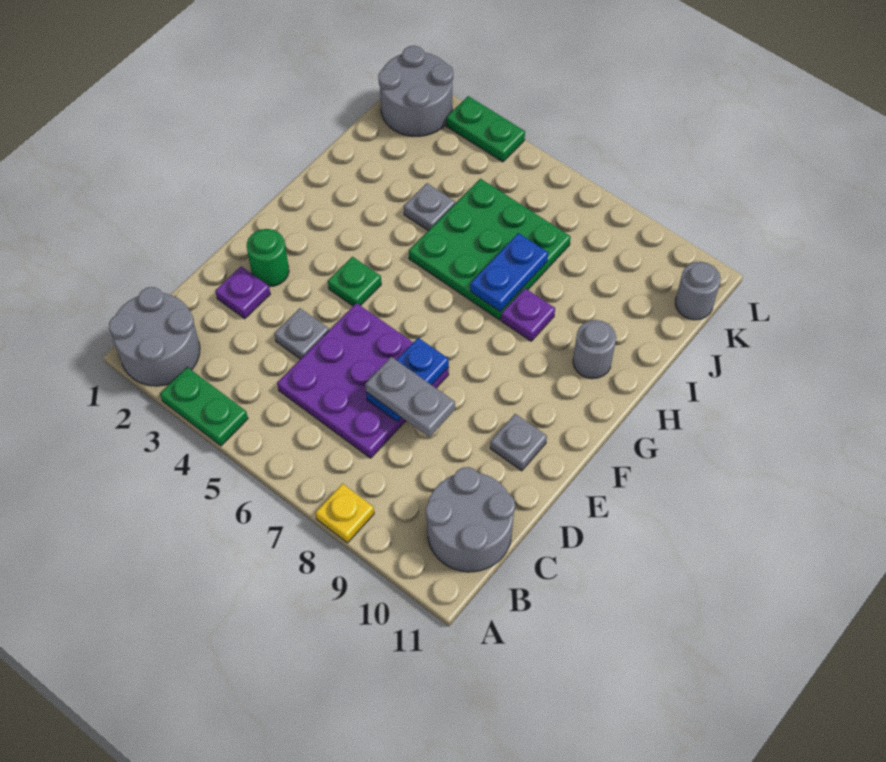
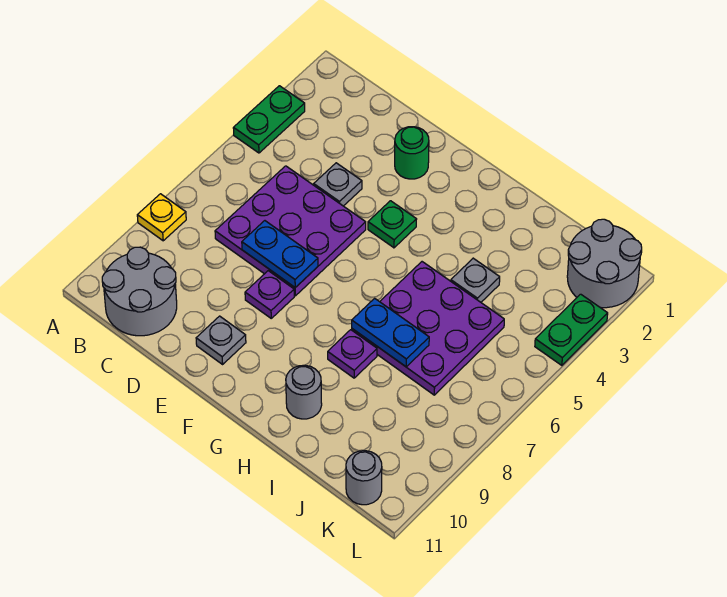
grey 2x2 round brick [109,287,200,386] -> none
purple 1x1 plate [215,266,270,319] -> purple 1x1 plate moved to [245,271,294,318]
grey 1x2 plate [365,357,455,437] -> none
green 3x3 plate [409,179,571,320] -> purple 3x3 plate [352,262,504,395]

